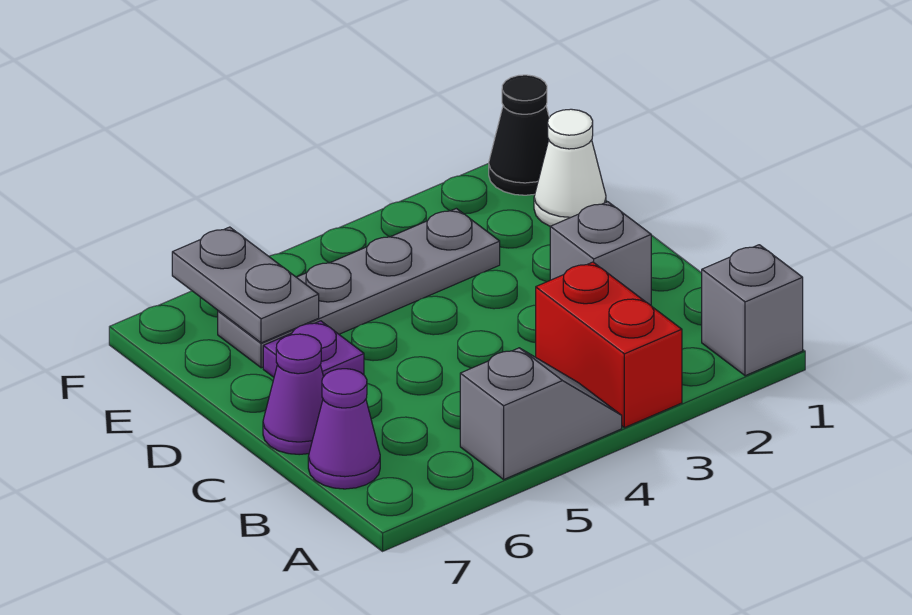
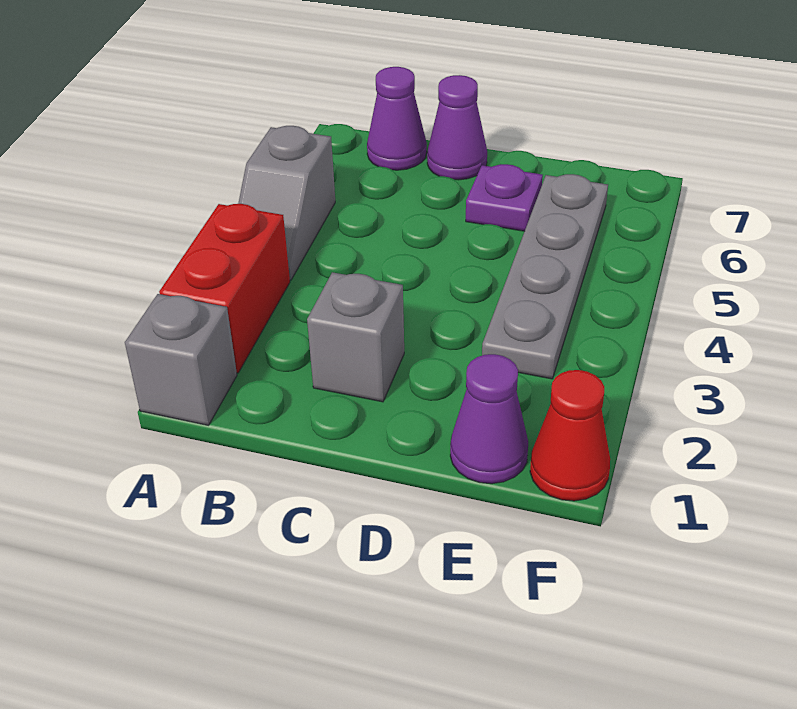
red 1x2 brick [536,262,682,428] -> red 1x2 brick turned to [159,204,290,373]
white 1x1 cone [534,109,606,226] -> purple 1x1 cone [450,354,528,484]
grey 1x2 plate [172,227,319,343] -> none
black 1x1 cone [489,75,549,195] -> red 1x1 cone [530,370,610,501]

